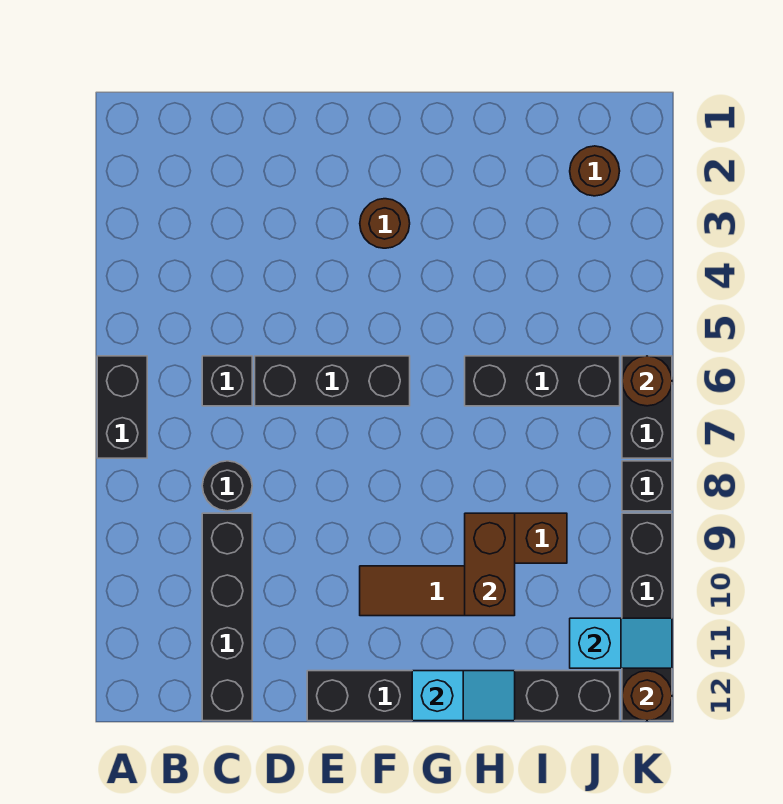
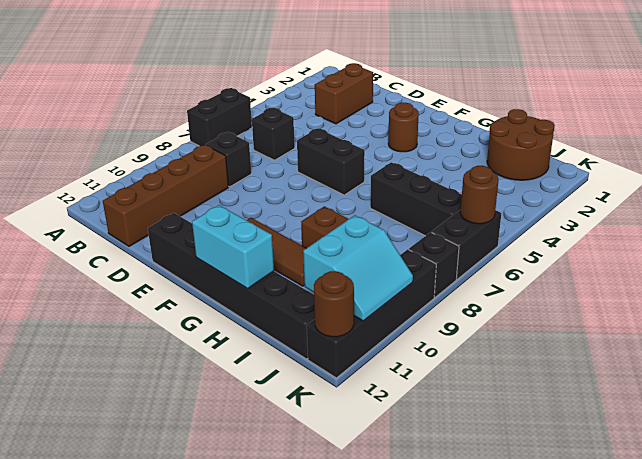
black 1x1 round brick [202,461,252,511] -> black 1x1 brick [206,132,251,187]
black 1x4 brick [202,513,252,721] -> brown 1x4 brick [103,145,228,246]
black 1x3 brick [255,356,410,406] -> black 1x2 brick [297,128,365,195]
cyan 1x2 slope [412,671,515,721] -> cyan 1x2 brick [192,205,274,289]
brown 1x2 brick [465,513,515,616] -> brown 1x2 brick moved to [315,63,373,124]
brown 1x1 round brick [570,146,620,196] -> brown 2x2 round brick [487,109,555,180]
cyan 1x2 slope [570,618,672,668] -> cyan 2x2 slope [303,215,413,321]

